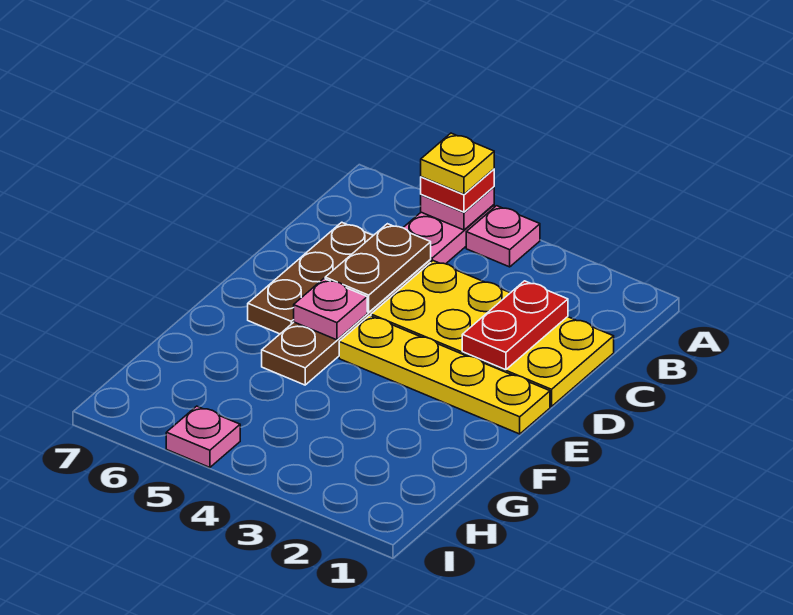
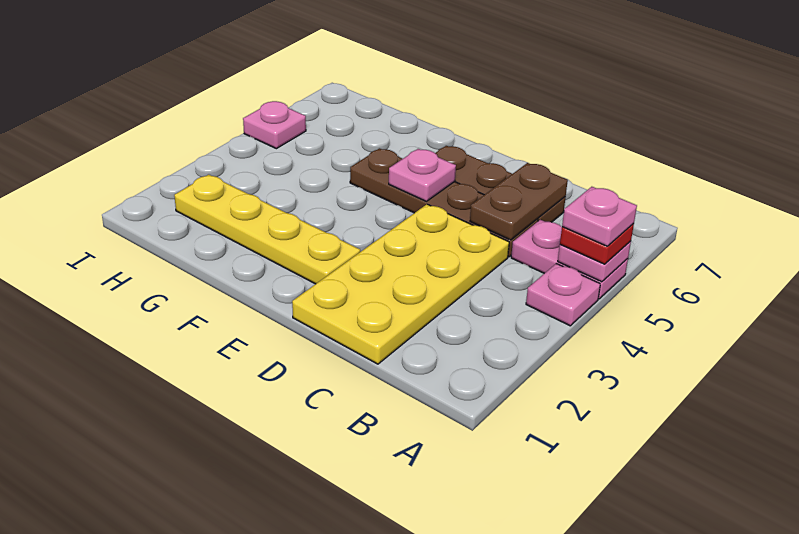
yellow 1x1 plate [421,133,494,194] -> pink 1x1 plate [562,187,637,246]
red 1x2 plate [462,281,568,370] -> none
brown 1x2 plate [325,224,431,312] -> brown 1x2 plate turned to [470,163,568,240]
yellow 1x4 plate [339,316,550,434] -> yellow 1x4 plate turned to [174,175,360,284]

